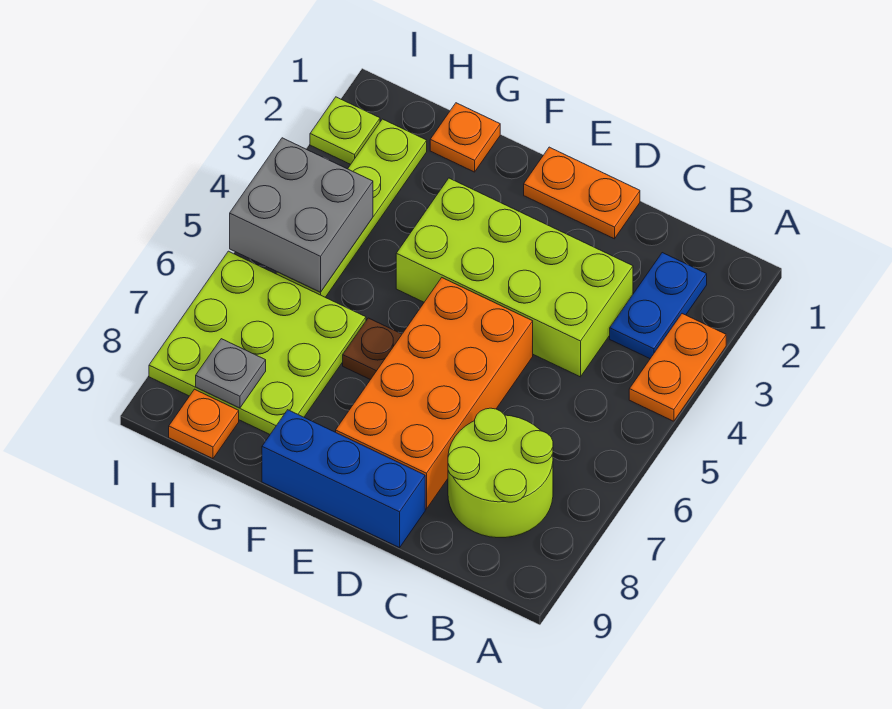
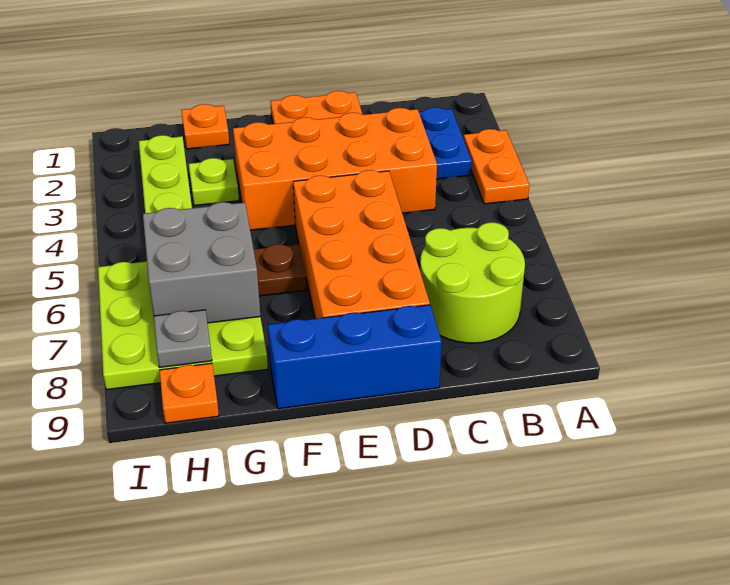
lime 2x4 brick [396,178,633,377] -> orange 2x4 brick [233,108,437,230]
grey 2x2 brick [230,138,373,292] -> grey 2x2 brick moved to [143,202,260,323]
lime 1x1 plate [310,97,380,164] -> lime 1x1 plate moved to [189,158,239,206]

